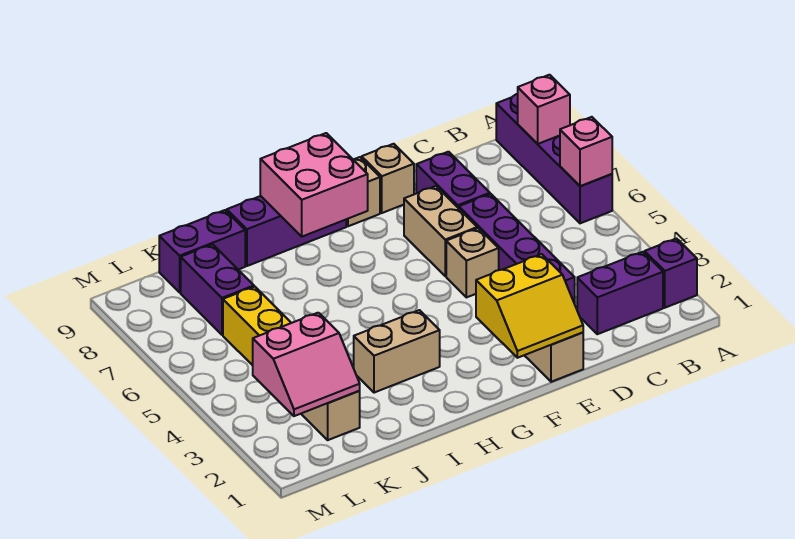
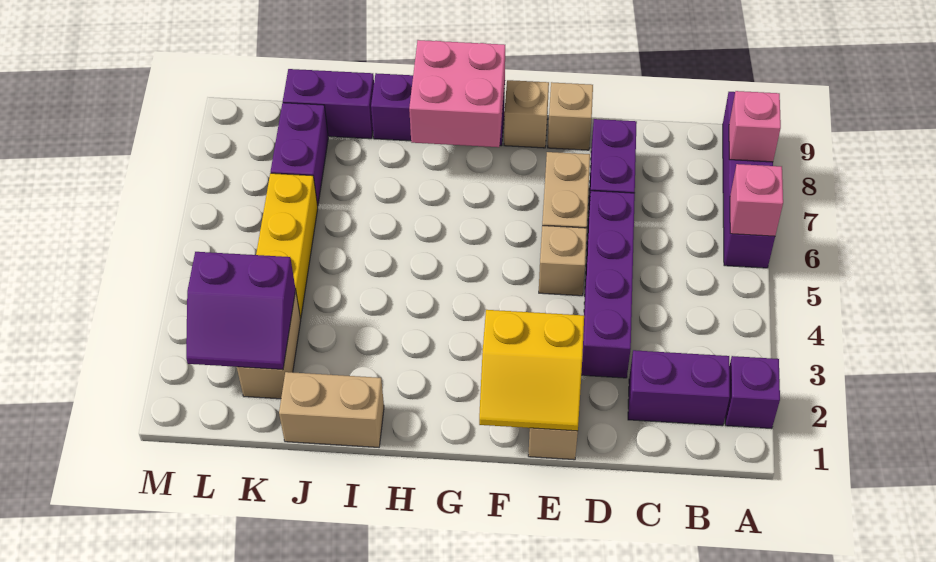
tan 1x2 brick [354,310,440,393] -> tan 1x2 brick moved to [279,372,384,447]
pink 2x2 slope [253,313,360,416] -> purple 2x2 slope [186,252,296,370]

